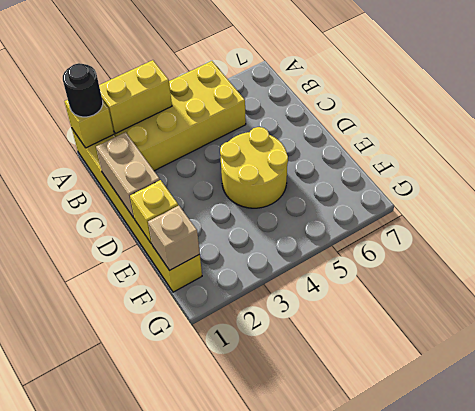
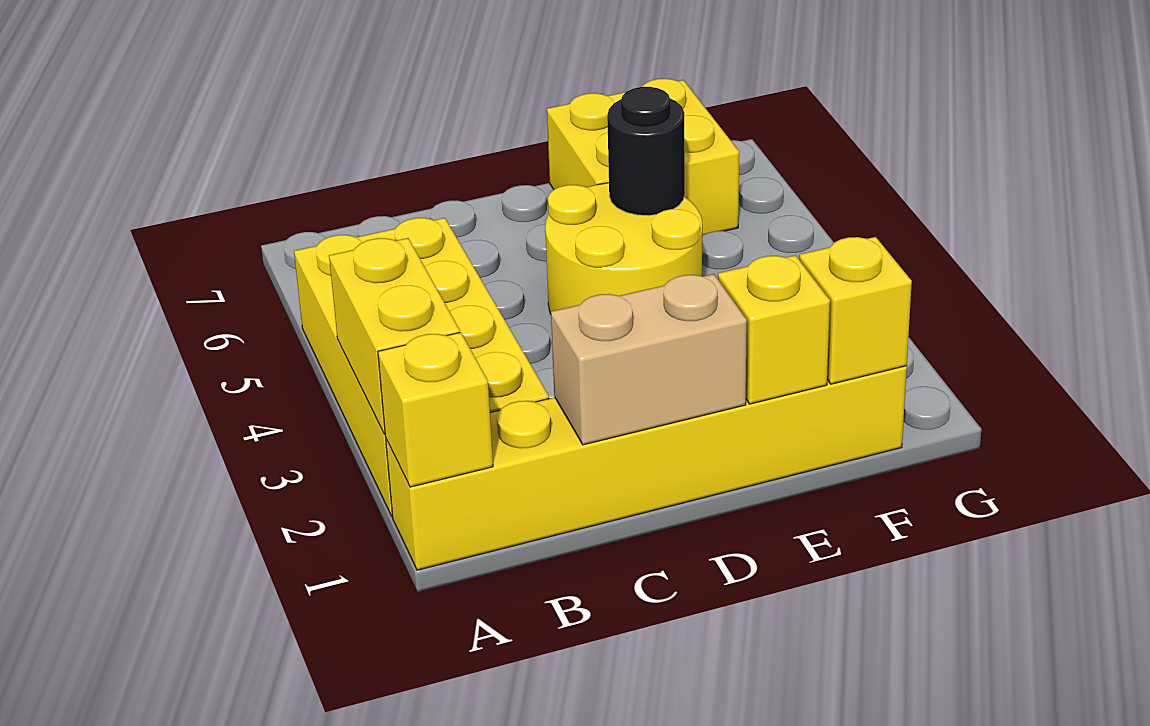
black 1x1 round brick [63,63,103,117] -> black 1x1 round brick moved to [607,87,685,216]
none -> yellow 2x2 brick [547,79,739,235]
tan 1x1 brick [148,205,200,271] -> yellow 1x1 brick [799,237,912,384]

